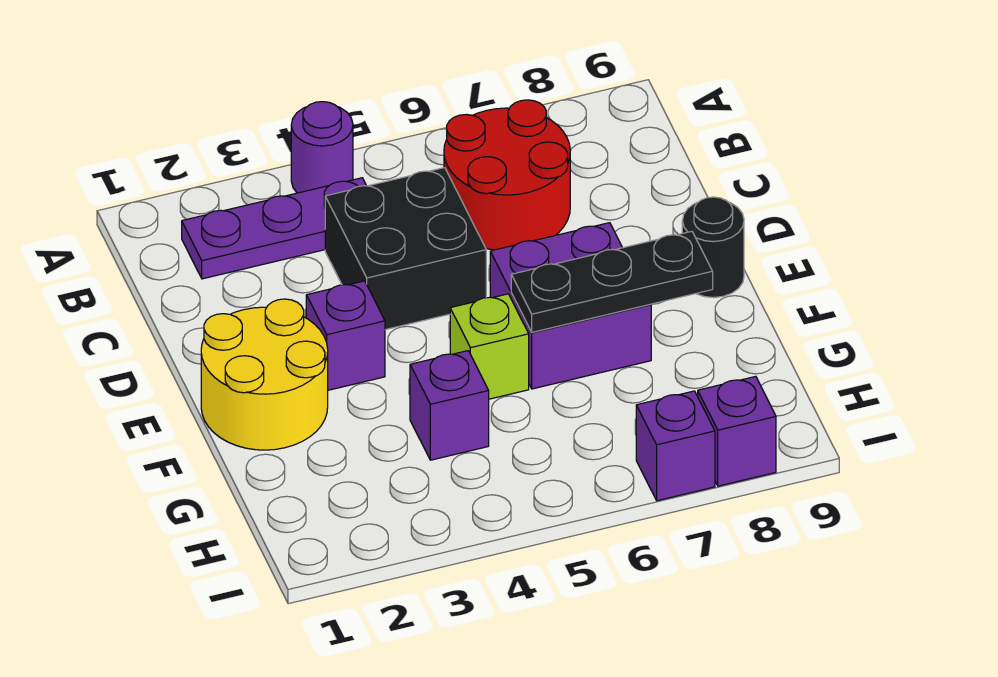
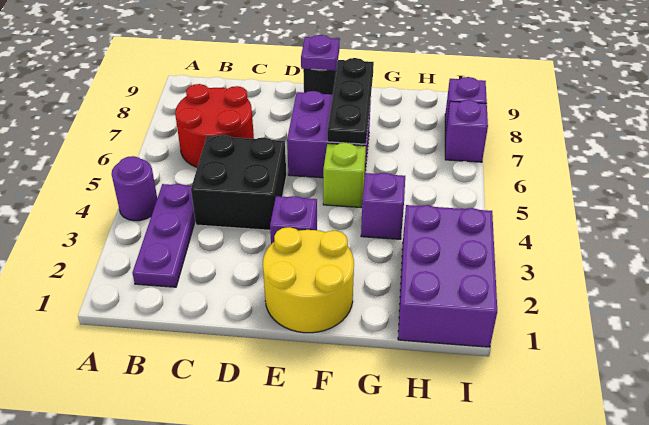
none -> purple 1x1 plate [301,35,339,71]
none -> purple 2x3 brick [398,205,497,347]

